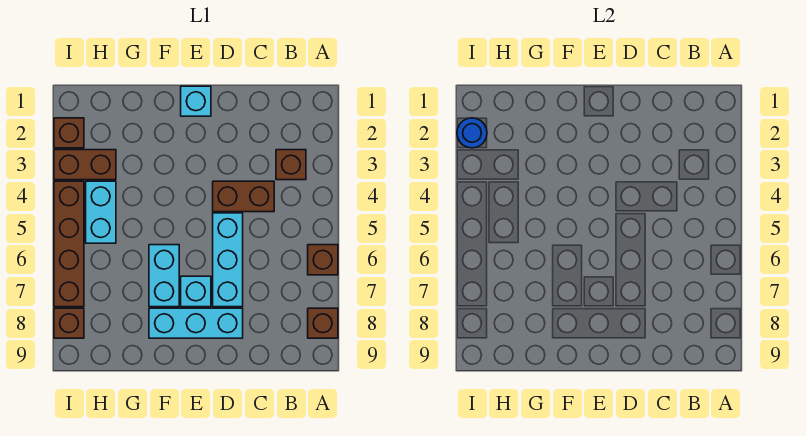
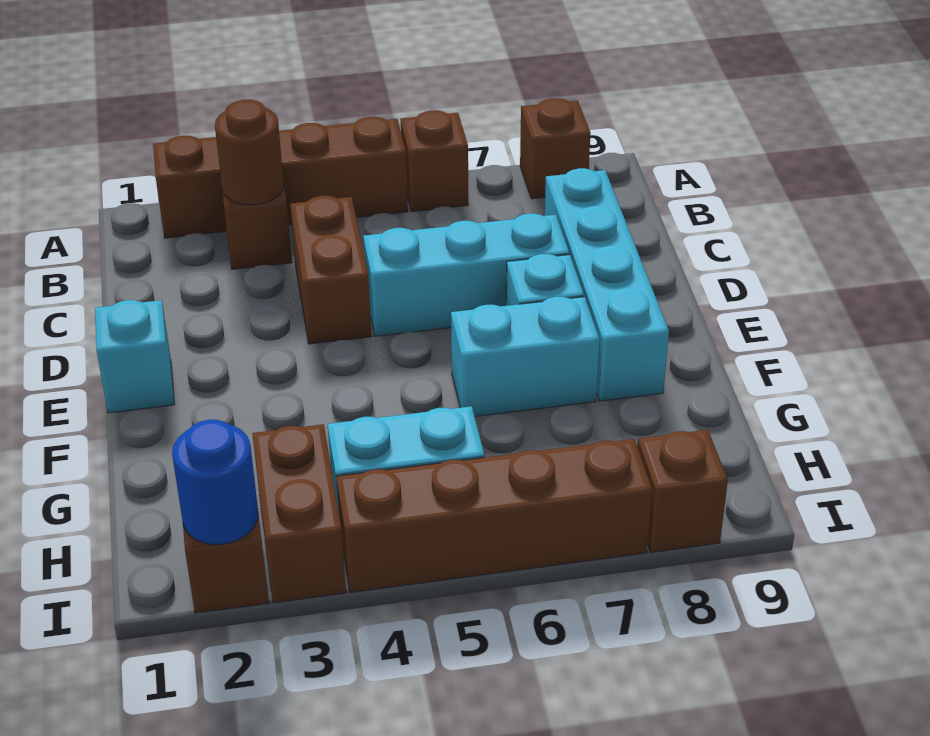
none -> brown 1x4 brick [153,117,408,238]
none -> brown 1x1 round brick [215,100,284,205]
cyan 1x3 brick [149,308,243,338] -> cyan 1x4 brick [545,168,669,401]

